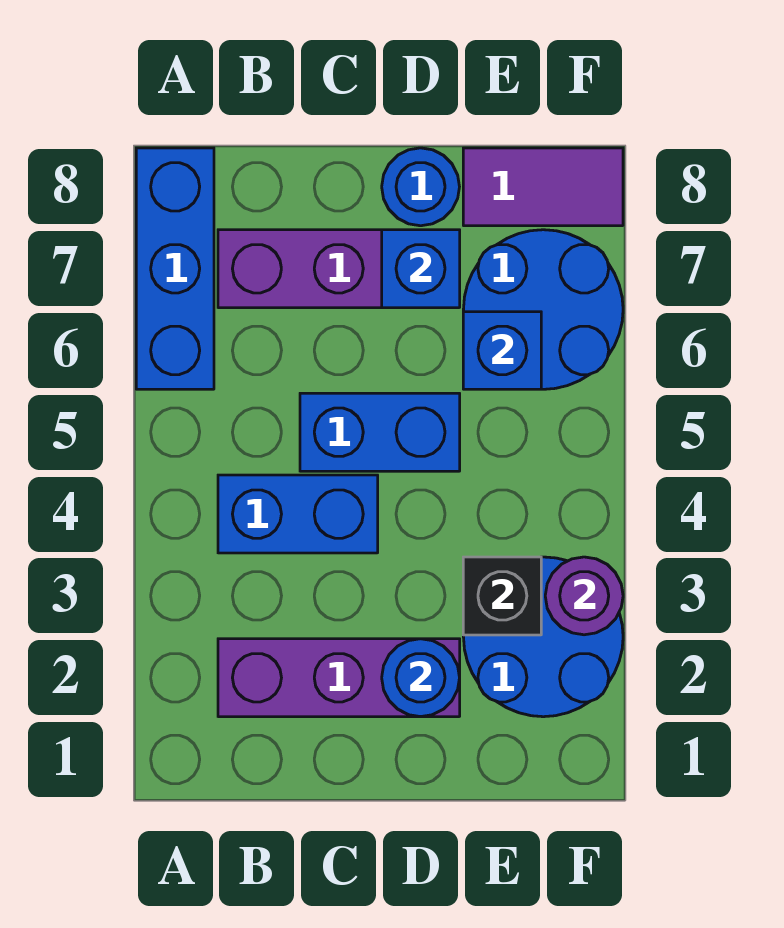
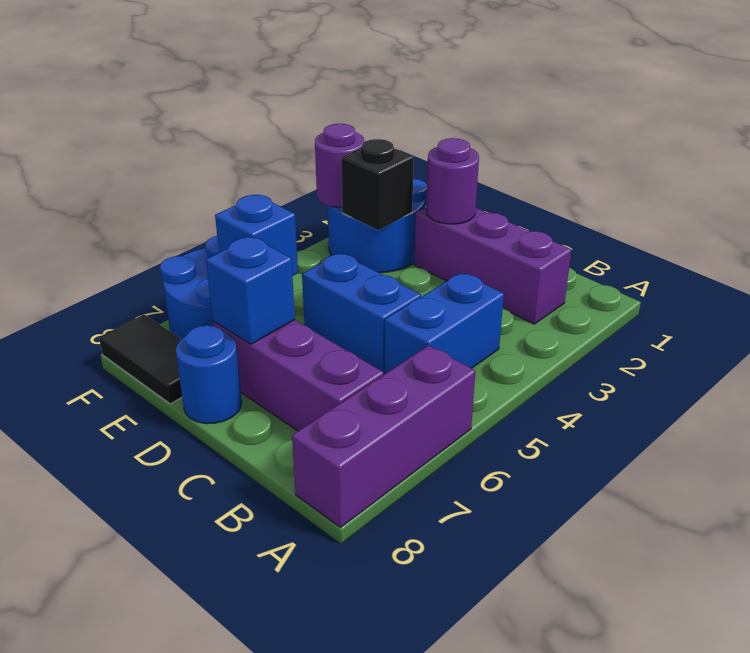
blue 1x3 brick [136,148,214,389] -> purple 1x3 brick [292,345,475,527]
blue 1x2 brick [218,475,378,553] -> blue 1x2 brick turned to [385,273,504,374]
blue 1x1 round brick [382,639,460,717] -> purple 1x1 round brick [426,138,479,224]
purple 1x2 tile [463,148,623,226] -> black 1x2 tile [99,315,182,404]

